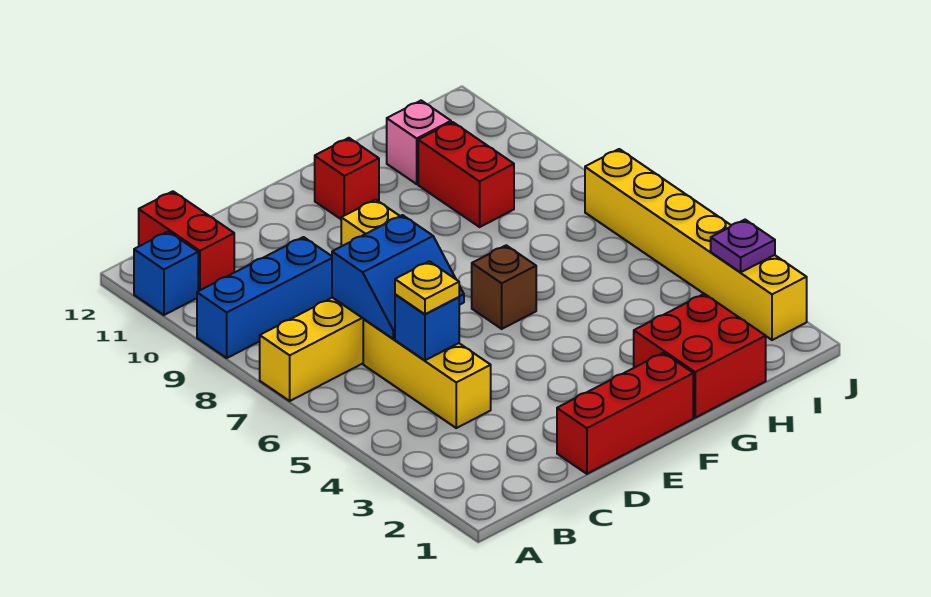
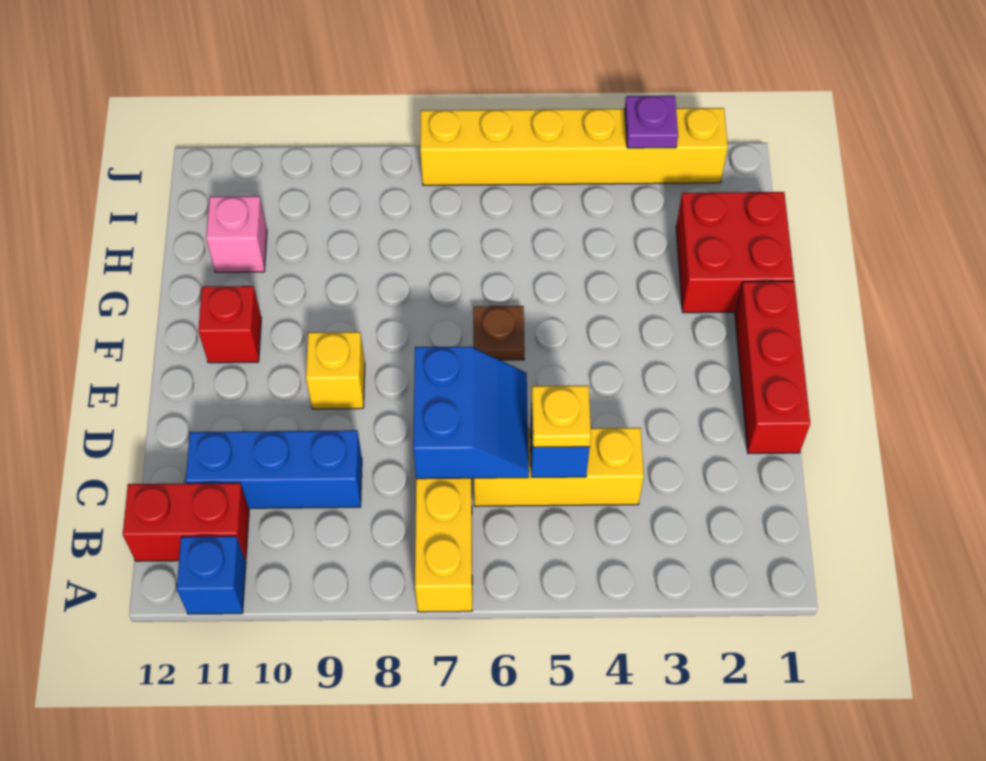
blue 1x3 brick [197,237,332,358] -> blue 1x3 brick turned to [186,430,362,508]
brown 1x1 brick [472,245,536,329] -> brown 1x1 plate [473,306,525,360]
red 1x2 brick [418,122,514,227] -> none

